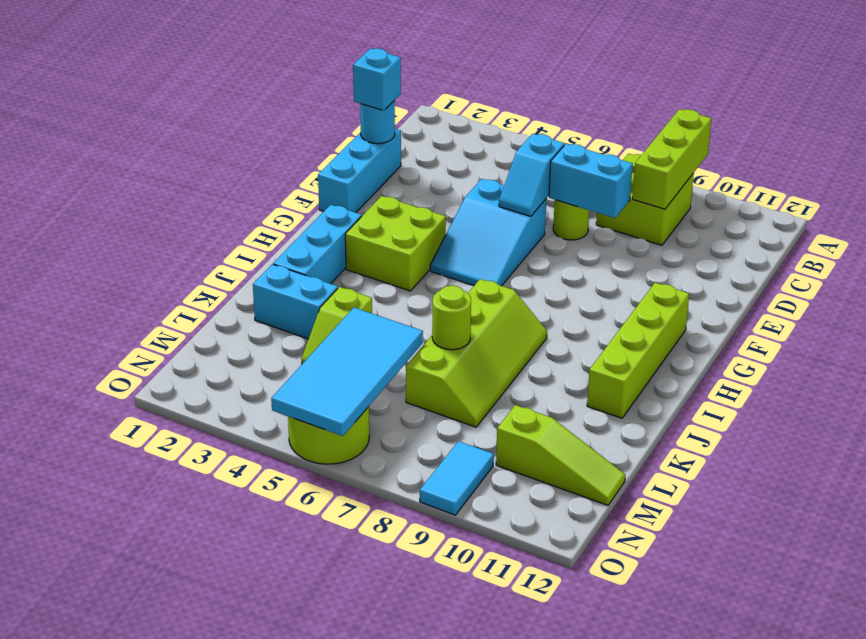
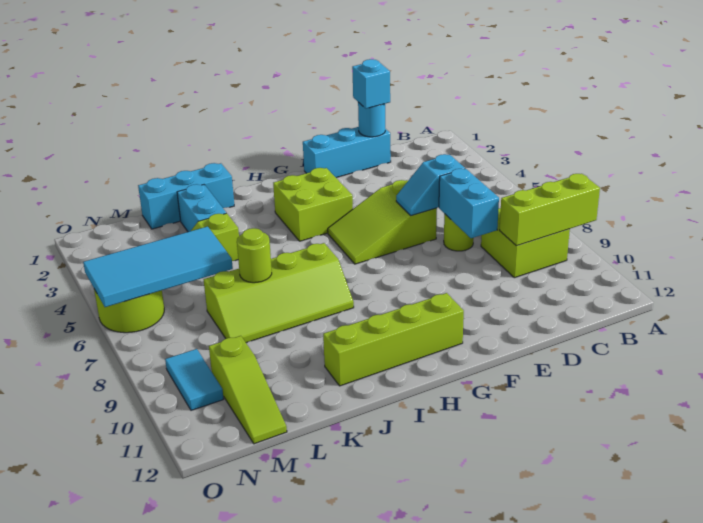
cyan 2x3 slope [430,179,546,286] -> lime 2x3 slope [328,180,437,264]
cyan 1x3 brick [273,205,362,284] -> cyan 1x3 brick moved to [138,163,234,229]
cyan 1x2 tile [420,441,494,515] -> cyan 1x2 tile turned to [165,349,224,410]

